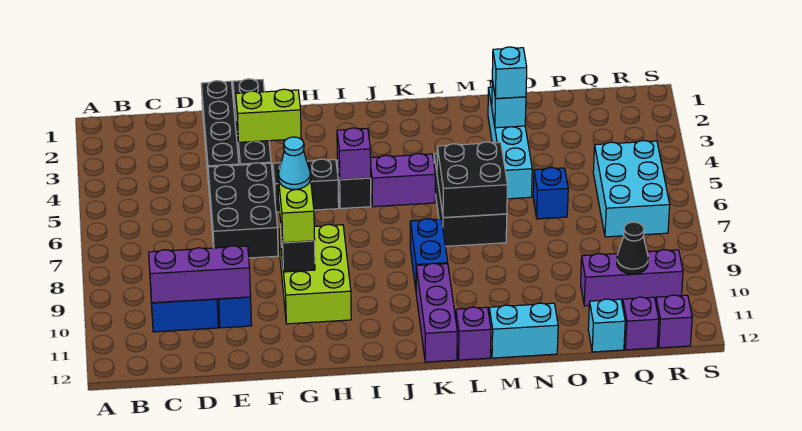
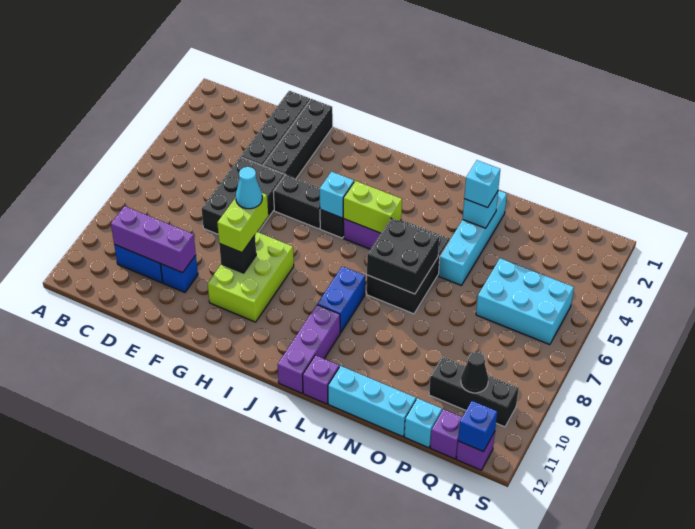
lime 1x2 brick [236,89,301,142] -> lime 1x2 brick moved to [343,181,402,233]
purple 1x1 brick [337,128,371,180] -> cyan 1x1 brick [320,172,354,218]
cyan 1x2 brick [489,303,558,358] -> cyan 1x3 brick [328,366,416,437]
blue 1x1 brick [533,167,568,219] -> blue 1x1 brick moved to [458,401,497,452]
purple 1x3 brick [581,250,683,306] -> black 1x3 brick [429,357,519,427]
cyan 2x3 brick [593,141,670,237] -> cyan 2x3 brick turned to [476,258,574,345]

